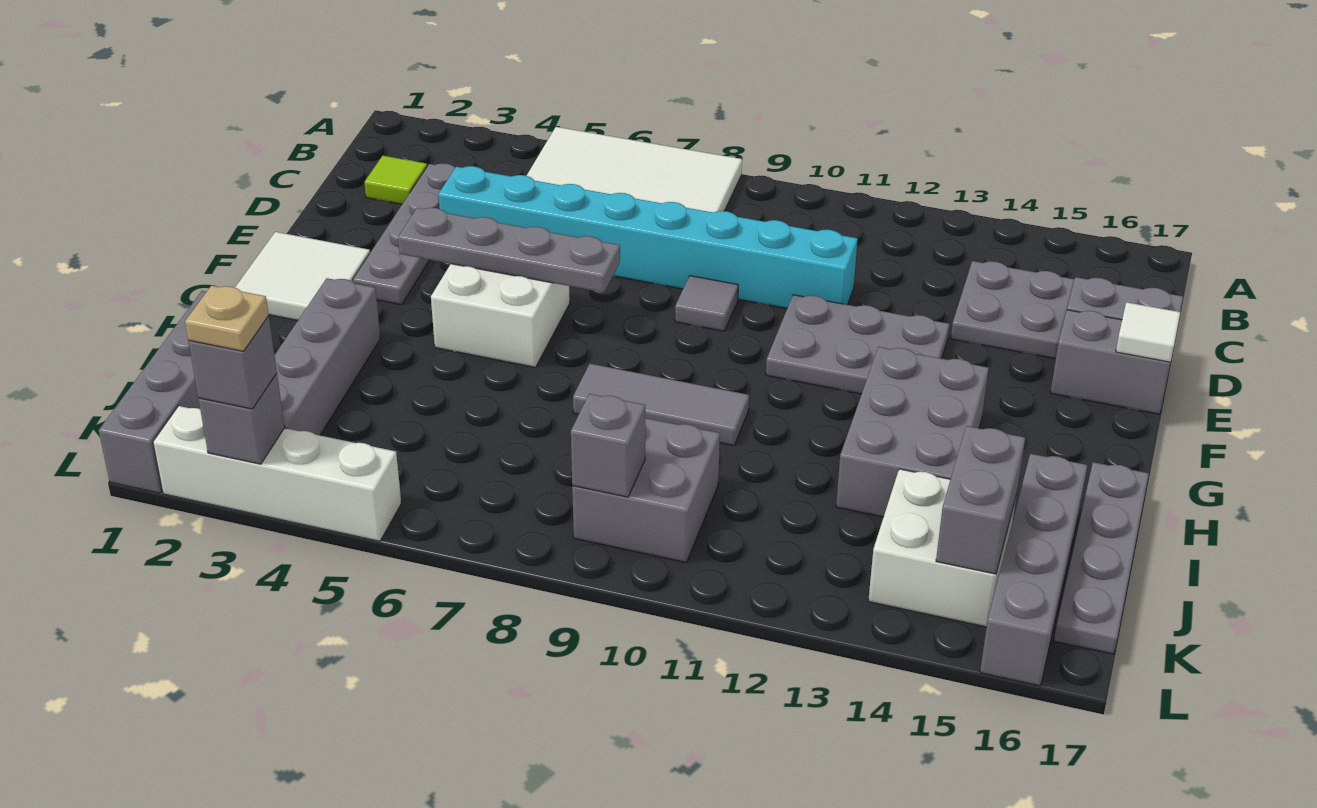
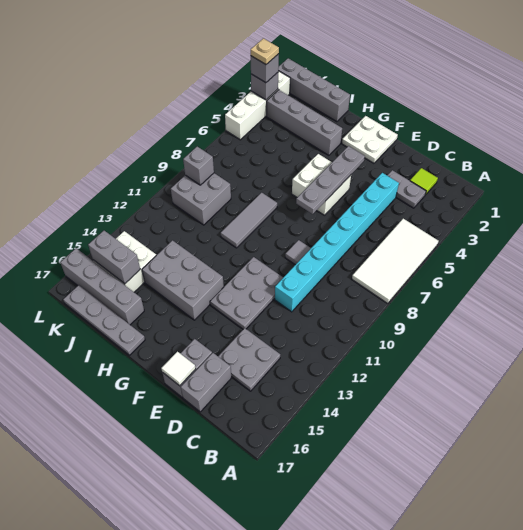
grey 1x4 plate [353,164,455,305] -> grey 1x2 plate [387,170,426,208]
white 2x2 tile [235,232,370,320] -> white 2x2 plate [342,116,398,163]

